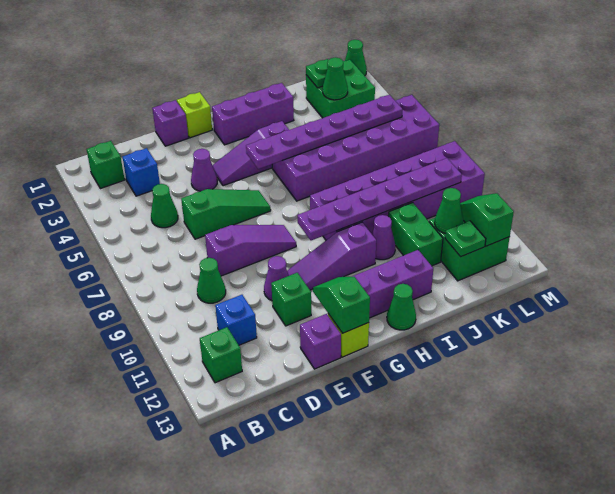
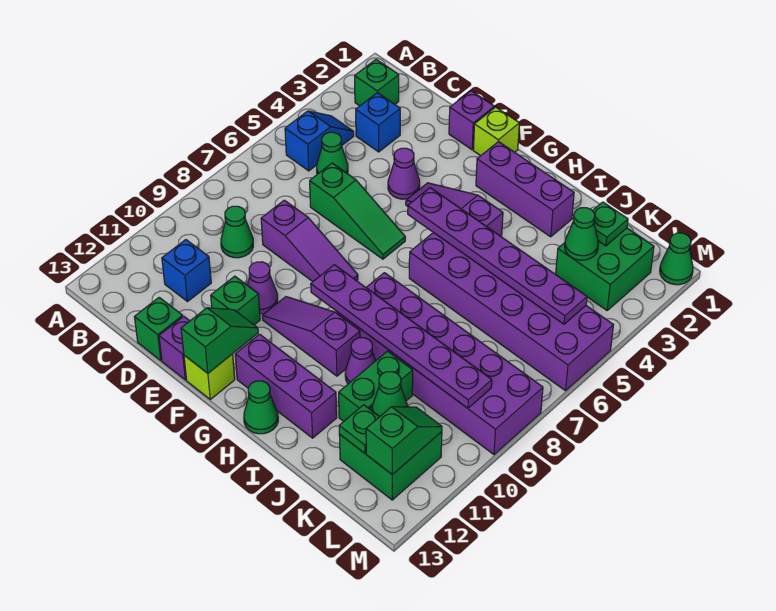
none -> blue 1x2 slope [285,111,354,171]
green 1x1 brick [200,327,242,383] -> green 1x1 brick moved to [135,297,183,361]

